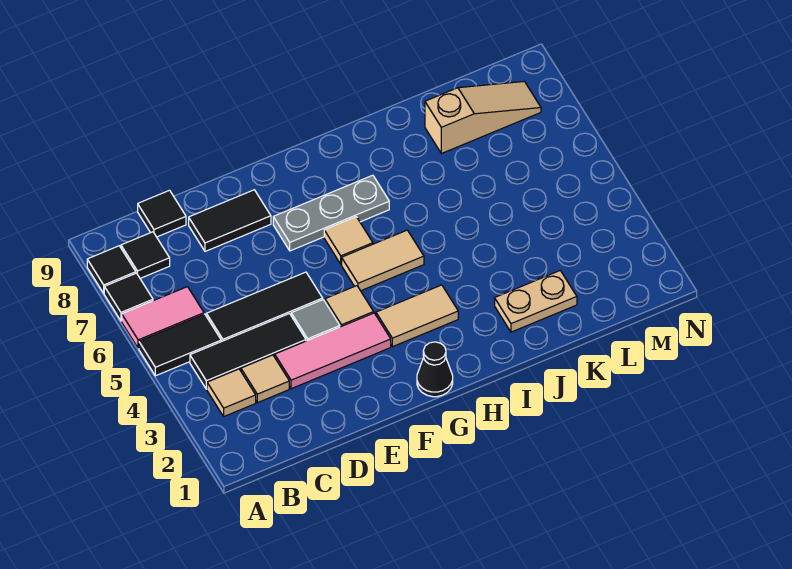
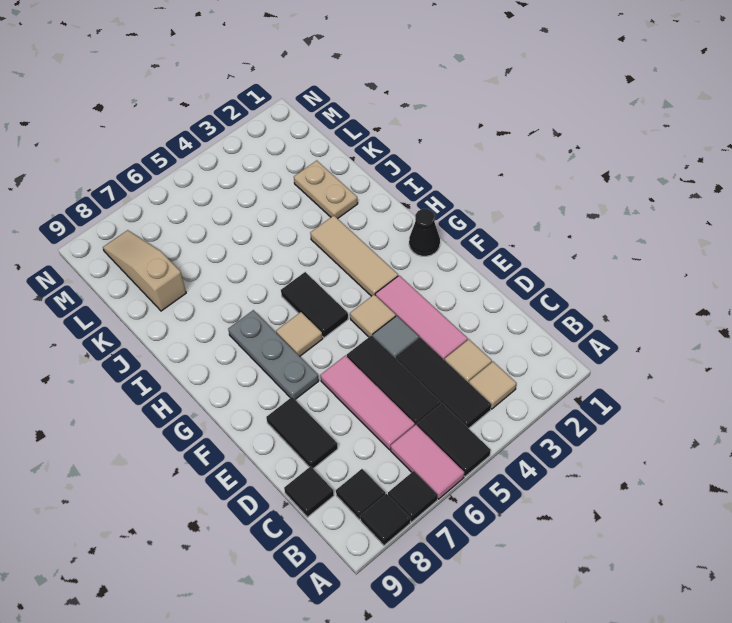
none -> pink 1x3 tile [320,356,415,450]
tan 1x2 tile [376,285,458,347] -> tan 1x3 tile [310,216,398,296]
tan 1x2 tile [342,230,424,291] -> black 1x2 tile [281,272,348,338]

